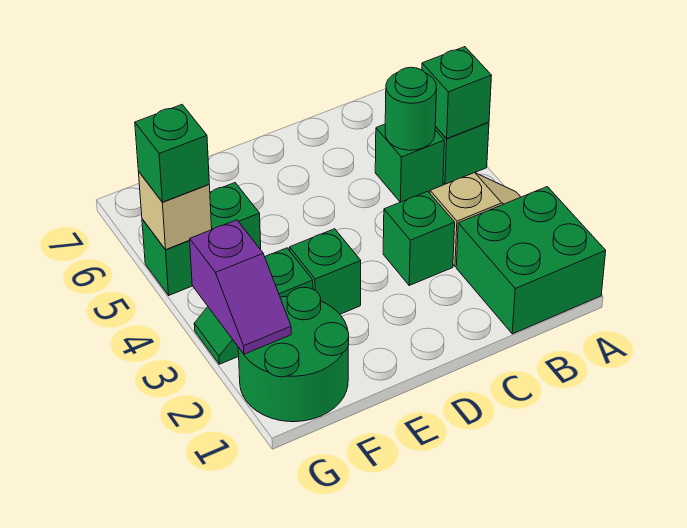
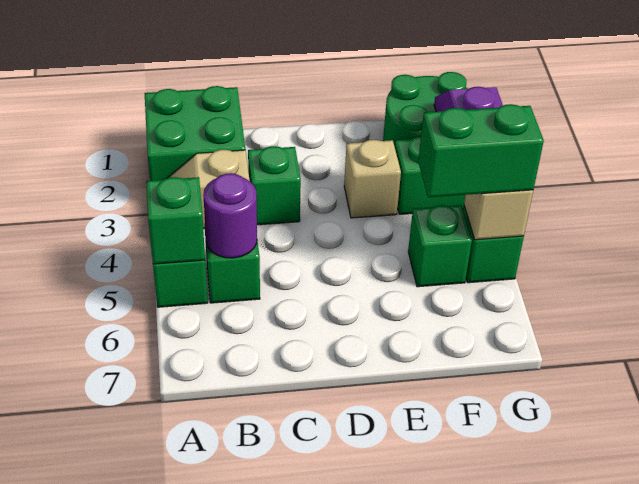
green 1x1 round brick [385,67,437,150] -> purple 1x1 round brick [203,173,257,258]
green 1x1 brick [289,229,361,314] -> tan 1x1 brick [344,140,401,218]
green 1x1 brick [135,105,209,202] -> green 1x2 brick [418,104,544,197]

